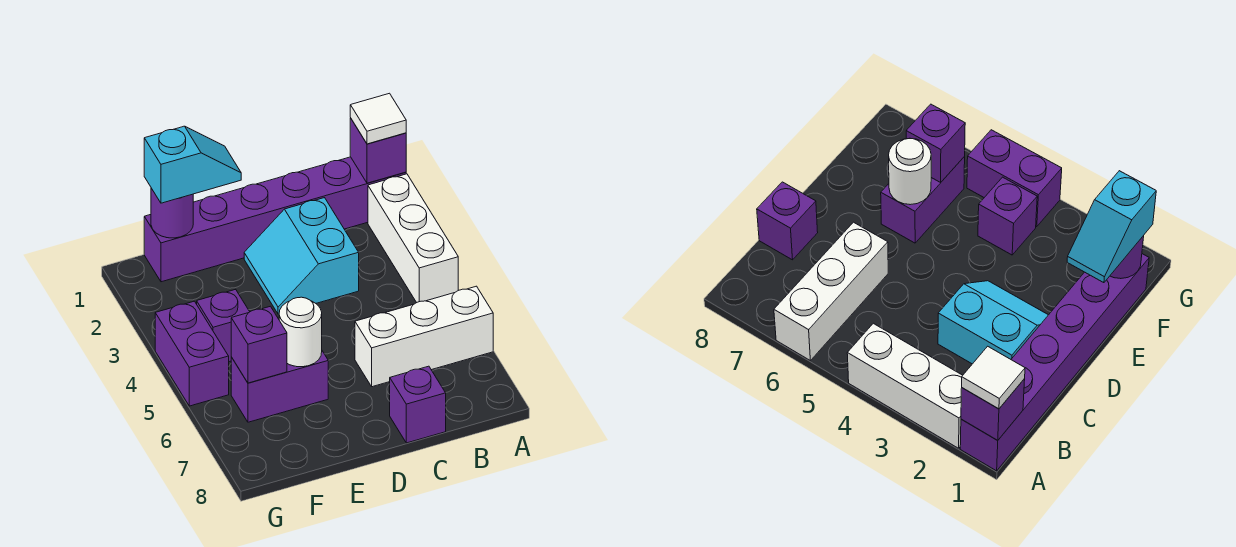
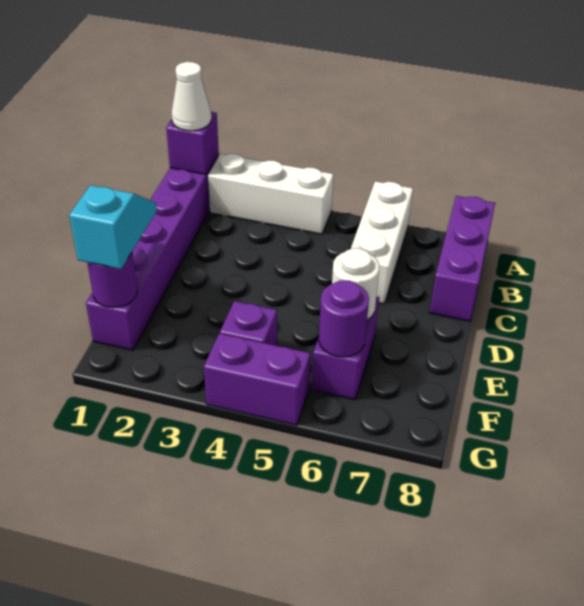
white 1x1 tile [350,93,406,144] -> white 1x1 cone [171,62,211,131]
cyan 2x2 slope [244,198,359,314] -> none
purple 1x1 brick [390,366,446,443] -> purple 1x3 brick [430,196,495,321]
purple 1x1 brick [231,306,287,383] -> purple 1x1 round brick [319,280,369,357]

